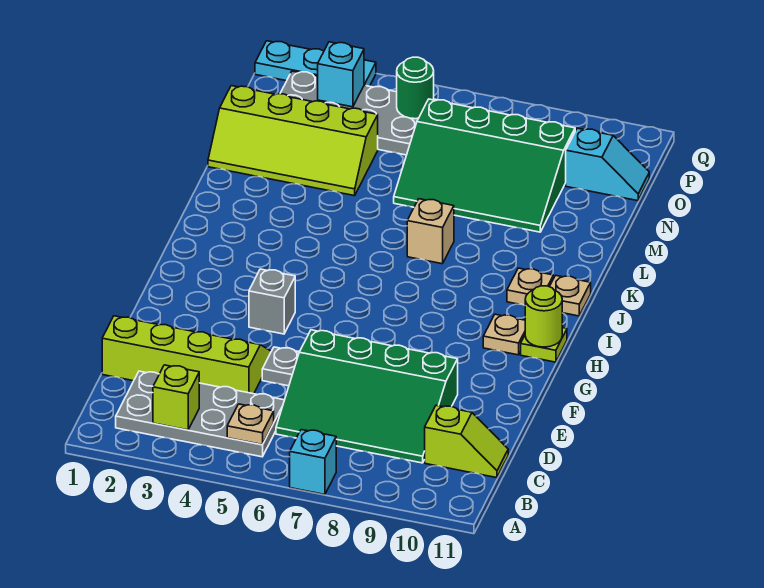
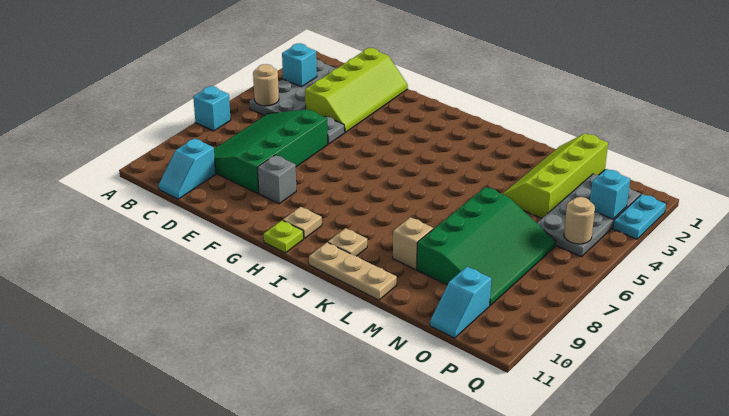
lime 1x1 brick [153,365,199,430] -> cyan 1x1 brick [282,43,317,87]
tan 1x1 plate [227,404,274,445] -> tan 1x1 round brick [253,64,279,106]
lime 1x2 slope [425,405,508,478] -> cyan 1x2 slope [159,138,216,199]
grey 1x1 brick [249,269,295,334] -> grey 1x1 brick moved to [257,155,296,204]
lime 1x1 round brick [525,286,562,347] -> none
tan 1x1 plate [550,275,591,316] -> tan 1x3 plate [309,242,397,300]
tan 1x1 brick [407,199,454,264] -> tan 1x1 brick moved to [393,217,433,270]
green 3x4 slope [394,99,575,232] -> green 3x4 slope turned to [417,187,556,305]
green 1x1 round brick [397,57,434,119] -> tan 1x1 round brick [564,197,595,244]
cyan 1x3 plate [255,41,376,86] -> cyan 1x2 plate [613,194,666,239]

